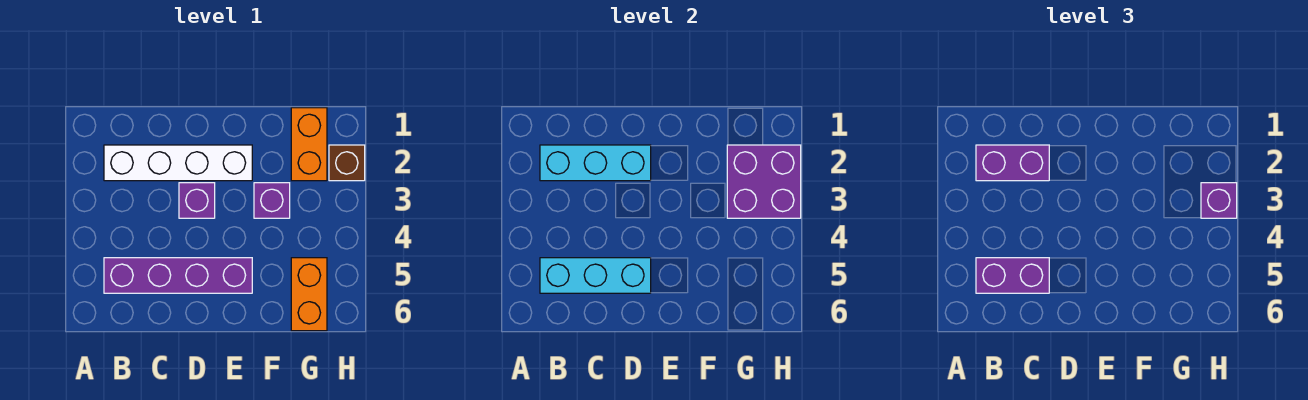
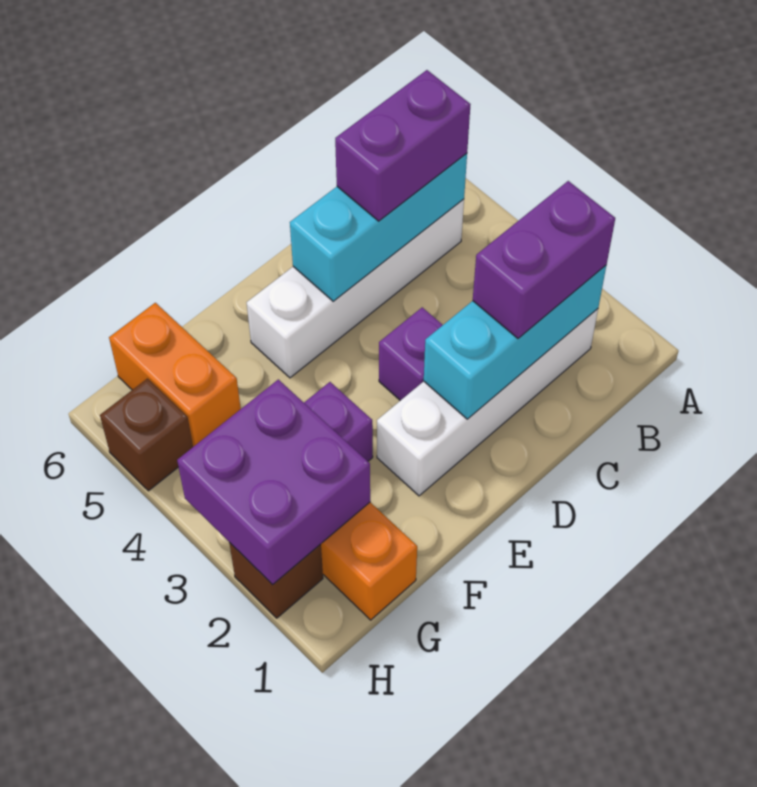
purple 1x4 brick [104,258,252,293] -> white 1x4 brick [247,199,464,378]
purple 1x1 brick [1201,183,1237,218] -> none
none -> brown 1x1 brick [100,379,193,491]

